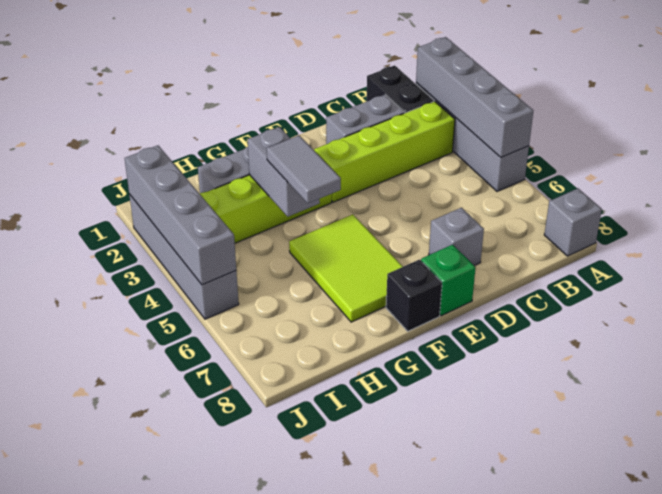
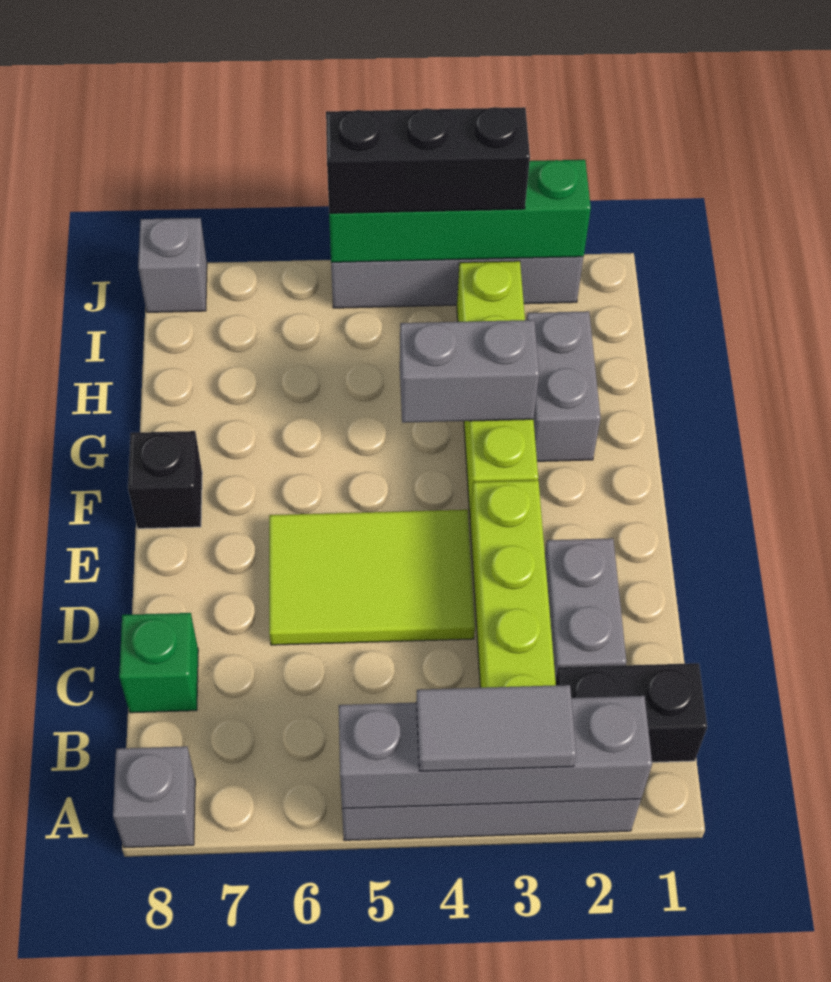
grey 1x1 brick [429,208,484,266] -> grey 1x1 brick moved to [138,218,207,312]
green 1x1 brick [421,245,476,316] -> green 1x1 brick moved to [119,613,198,713]
lime 2x3 tile [289,215,403,322] -> lime 2x3 tile moved to [269,510,475,645]
grey 1x2 tile [267,136,341,203] -> grey 1x2 tile moved to [416,685,576,771]
grey 1x4 brick [125,145,236,285] -> green 1x4 brick [329,160,591,262]
none -> black 1x3 brick [326,107,530,213]

